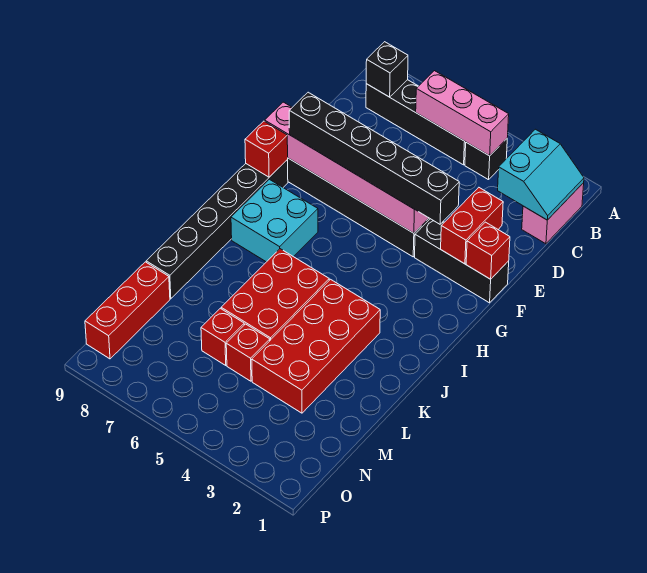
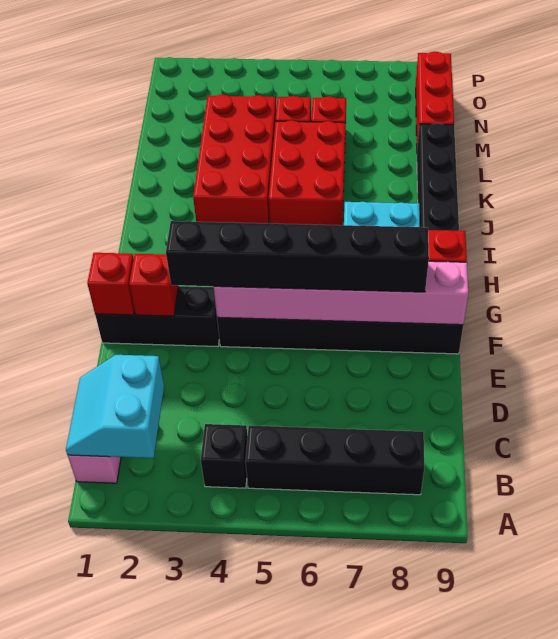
pink 1x3 brick [416,71,509,156] -> none
black 1x1 brick [366,42,408,97] -> none
red 1x2 brick [441,188,503,264] -> red 1x1 brick [129,254,178,316]

